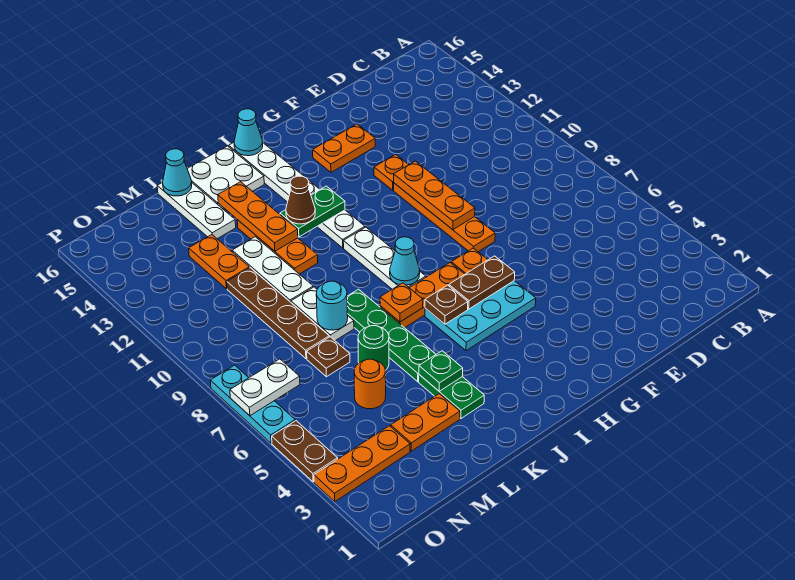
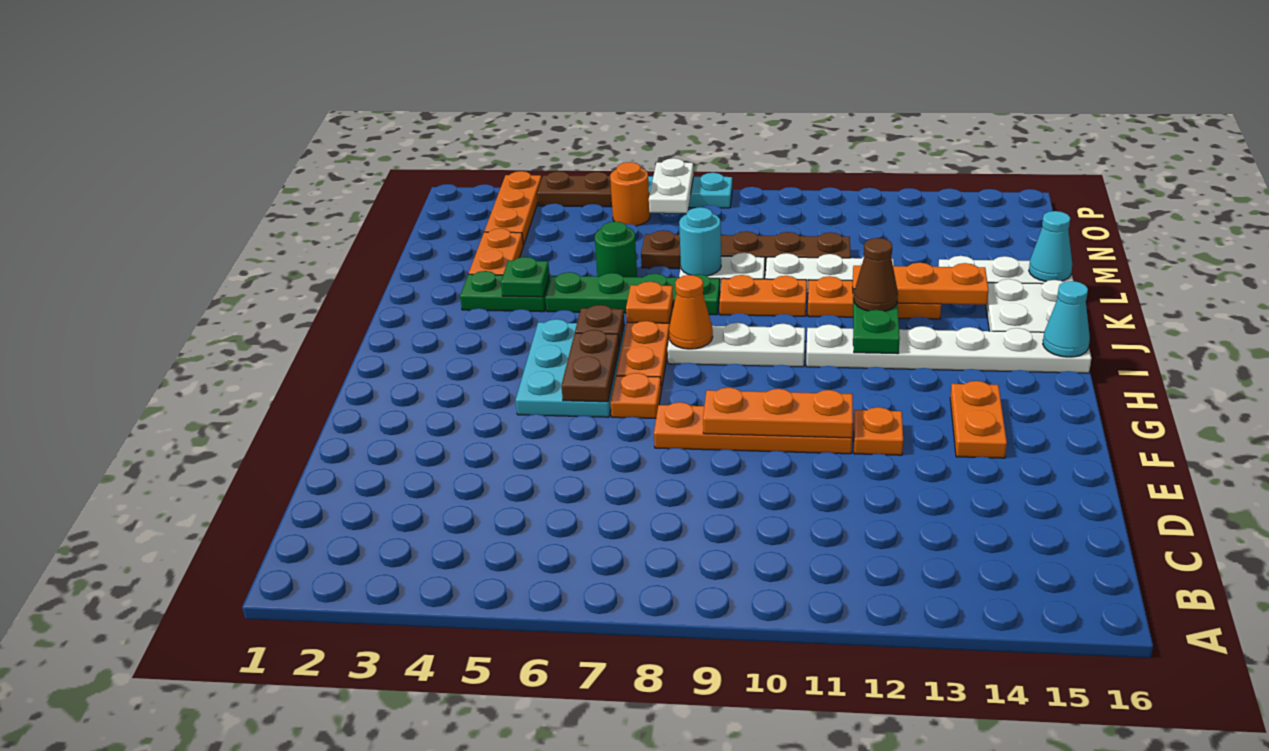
cyan 1x1 cone [390,237,420,285] -> orange 1x1 cone [669,275,713,349]
orange 1x1 round brick [354,359,386,409] -> orange 1x1 round brick moved to [610,162,650,226]
orange 1x2 plate [189,235,249,289] -> orange 1x2 plate moved to [719,275,807,316]

